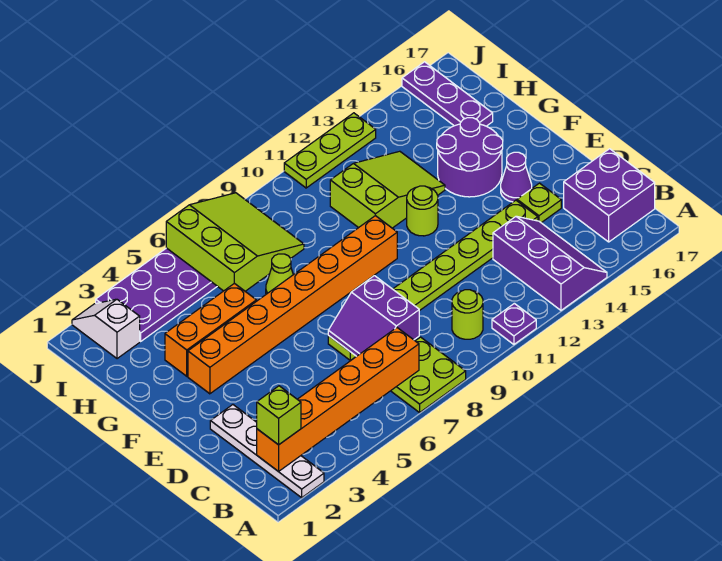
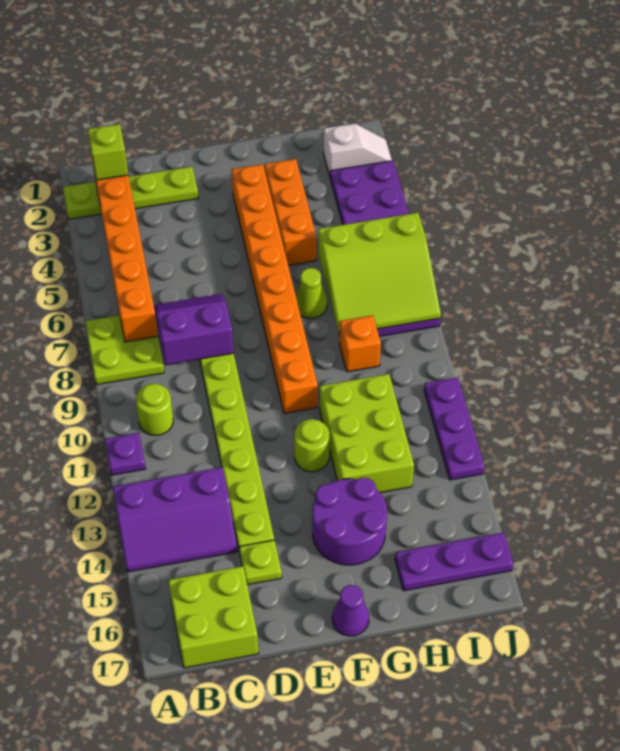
white 1x4 plate [210,405,324,498] -> lime 1x4 plate [63,167,198,219]
purple 2x2 brick [564,149,655,242] -> lime 2x2 brick [168,566,258,668]
purple 1x1 cone [501,152,532,202] -> purple 1x1 cone moved to [332,585,369,636]
lime 2x3 slope [330,151,445,228] -> lime 2x3 brick [320,374,414,493]
none -> orange 1x1 brick [340,315,381,372]
lime 1x3 plate [284,113,376,188] -> purple 1x3 plate [424,377,485,480]

